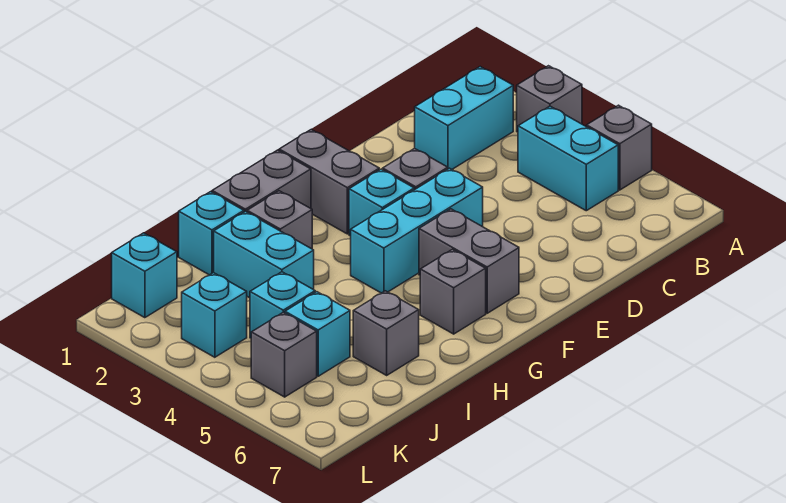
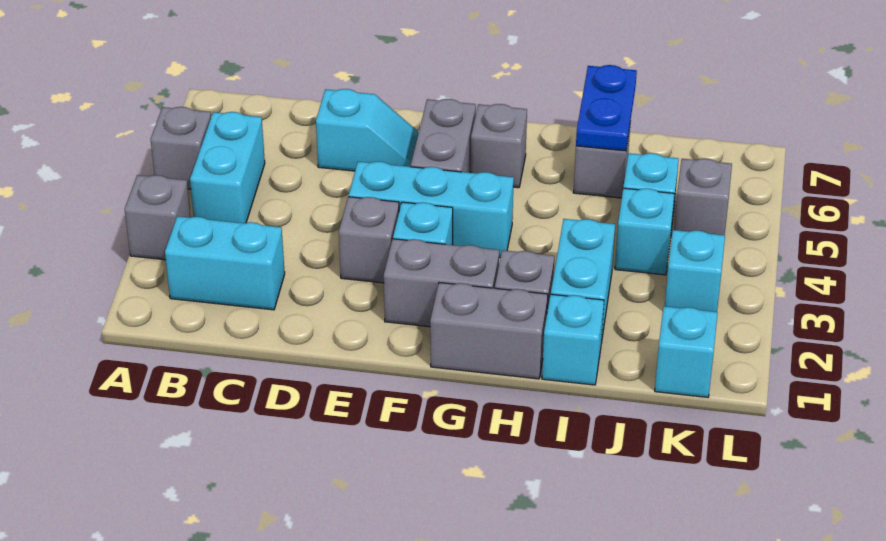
none -> cyan 1x2 slope [316,89,419,171]
grey 1x2 brick [279,130,379,234] -> grey 1x2 brick turned to [384,239,499,327]
none -> blue 1x2 plate [576,65,637,151]

